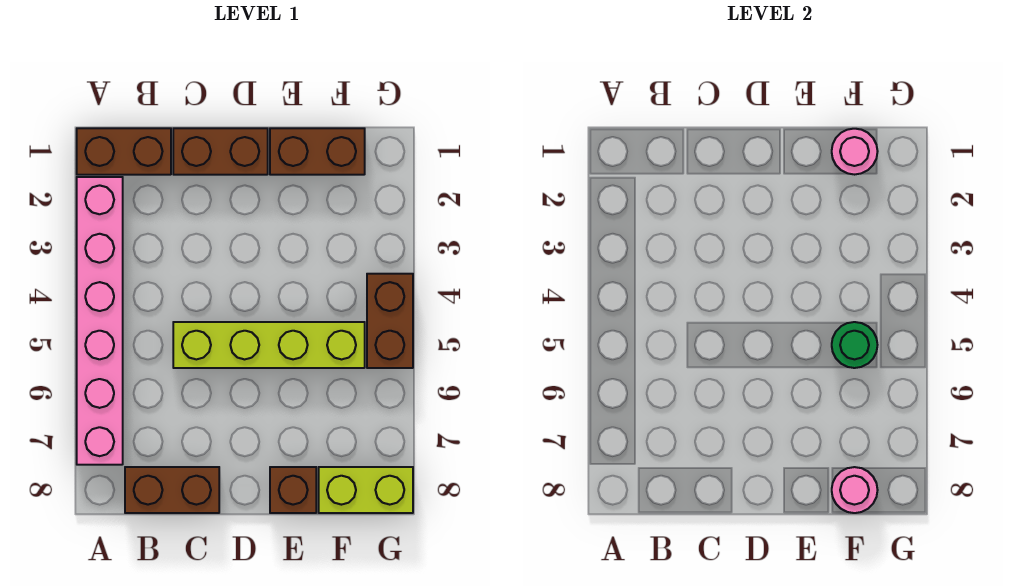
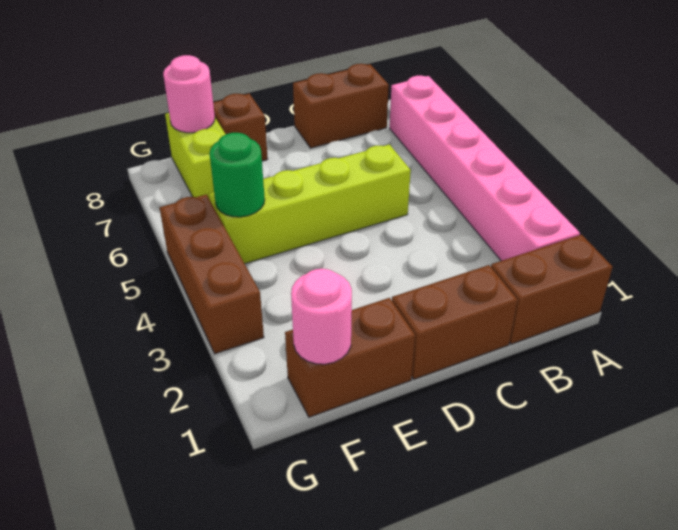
lime 1x2 brick [319,467,413,513] -> lime 1x2 brick turned to [165,113,226,199]
brown 1x2 brick [367,274,413,368] -> brown 1x3 brick [160,194,264,354]

